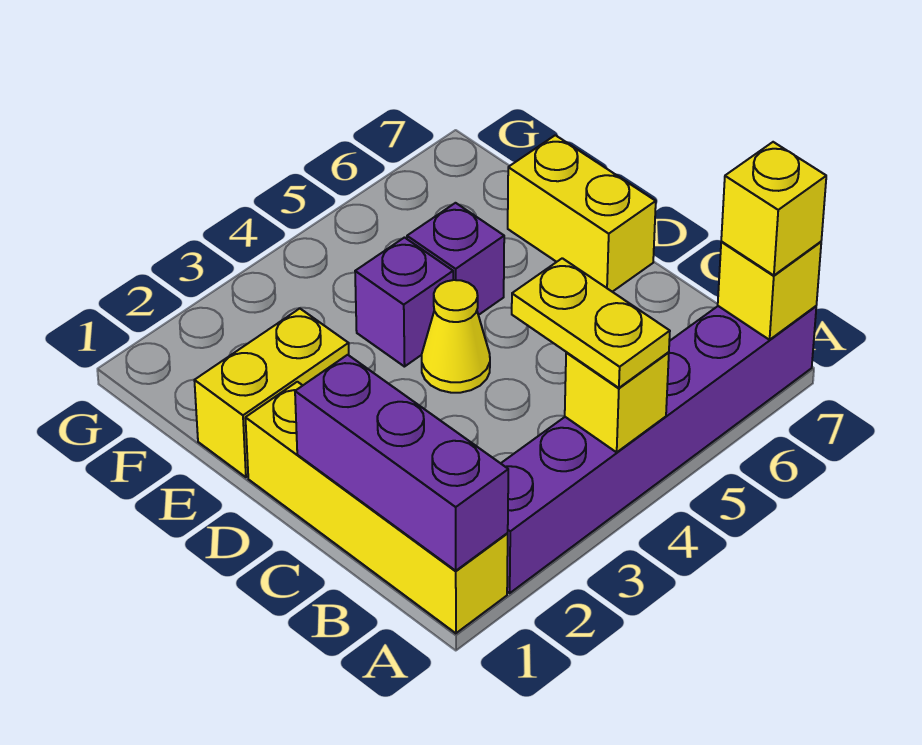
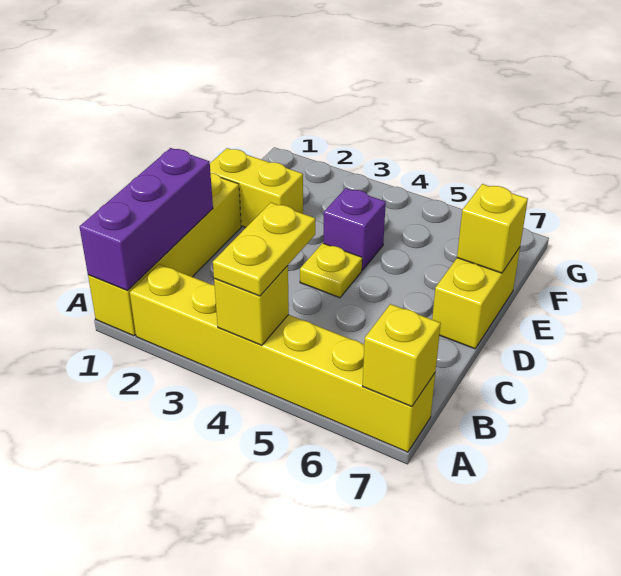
purple 1x6 brick [501,306,816,593] -> yellow 1x6 brick [130,264,435,452]
yellow 1x1 brick [721,142,826,275] -> yellow 1x1 brick moved to [457,184,528,273]
yellow 1x1 cone [422,280,490,393] -> yellow 1x1 plate [300,243,362,298]
purple 1x1 brick [407,203,504,315] -> none

